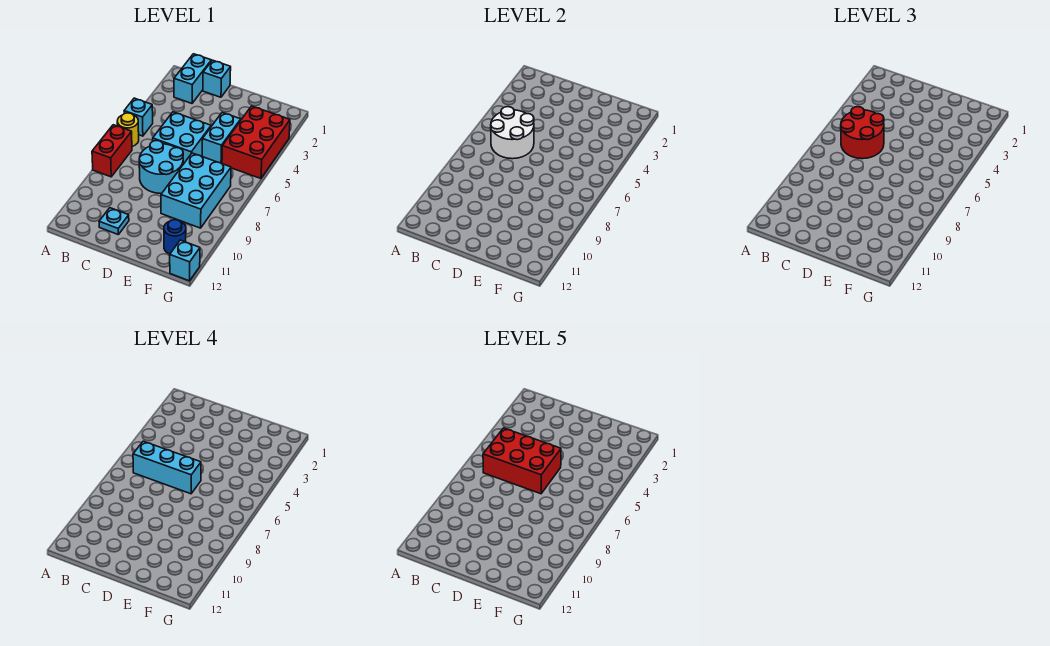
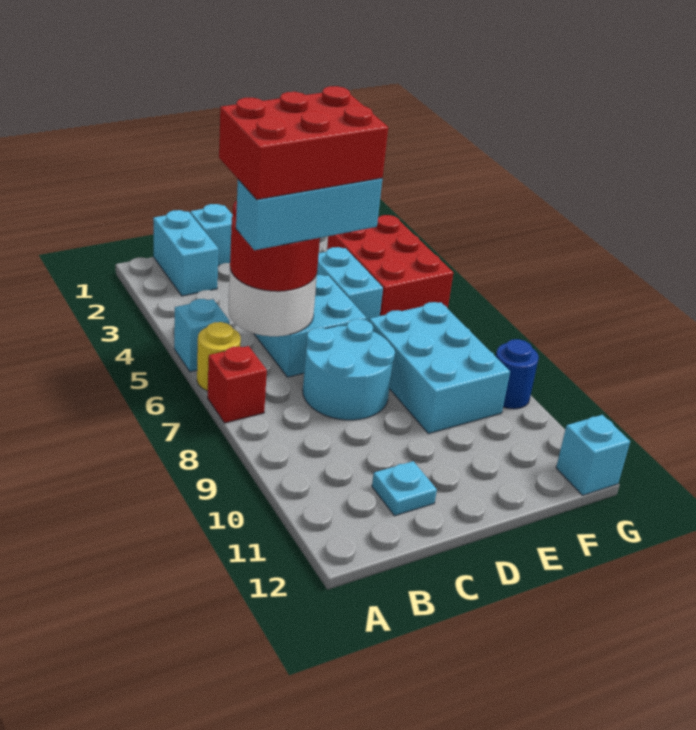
red 1x2 brick [92,125,132,177] -> red 1x1 brick [208,346,267,423]
blue 1x1 round brick [164,220,186,254] -> blue 1x1 round brick moved to [496,339,539,409]

